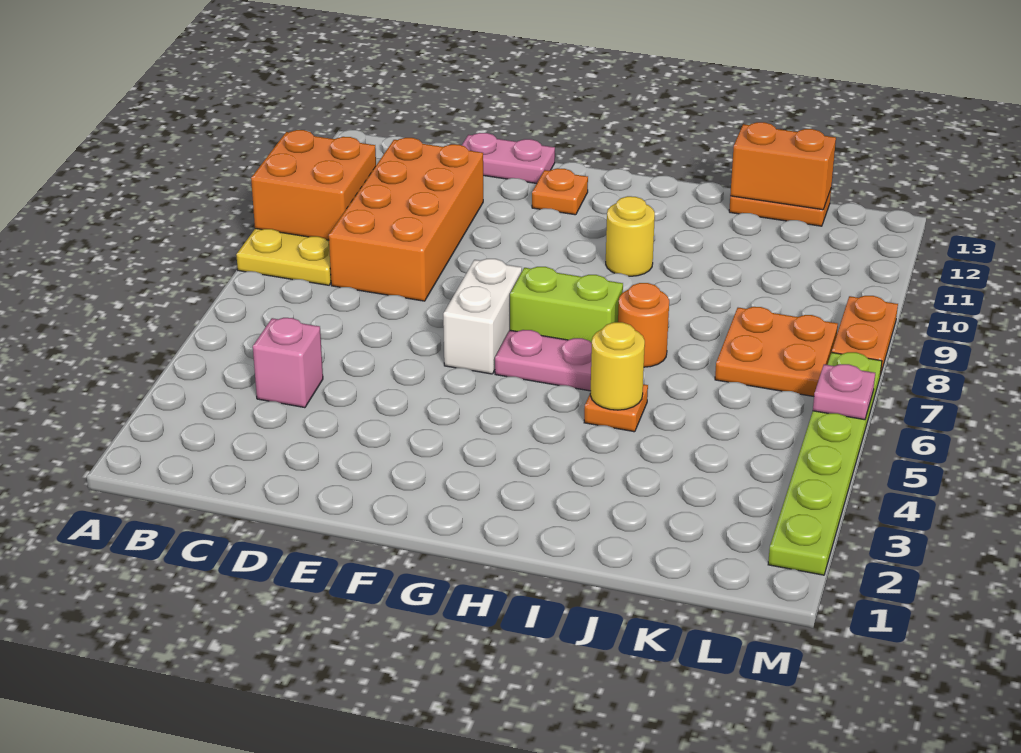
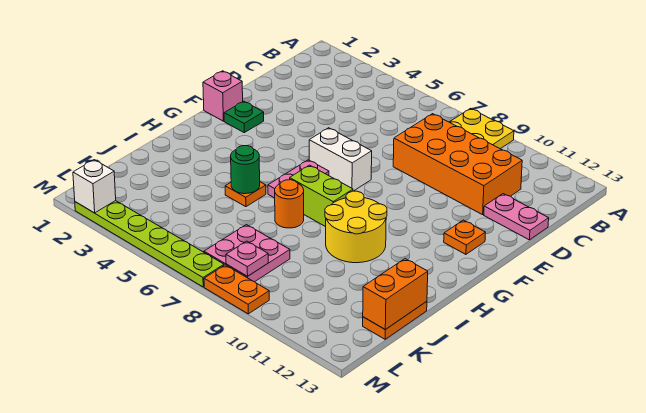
orange 2x2 brick [251,130,376,240] -> none
pink 1x1 brick [253,318,323,408] -> pink 1x1 brick moved to [203,71,243,121]
pink 1x2 plate [462,133,555,184] -> pink 1x2 plate turned to [484,194,549,240]
none -> green 1x1 plate [224,101,264,133]
lime 1x2 brick [510,267,623,343] -> lime 1x2 brick turned to [290,165,353,227]
yellow 1x1 round brick [606,196,655,276] -> yellow 2x2 round brick [325,191,387,263]
yellow 1x1 round brick [590,322,645,410] -> green 1x1 round brick [231,146,260,194]
orange 2x2 plate [715,307,838,396] -> pink 2x2 plate [204,225,290,282]
none -> white 1x1 brick [73,160,116,213]
pink 1x1 plate [813,364,875,420] -> pink 1x1 plate moved to [226,241,268,276]

